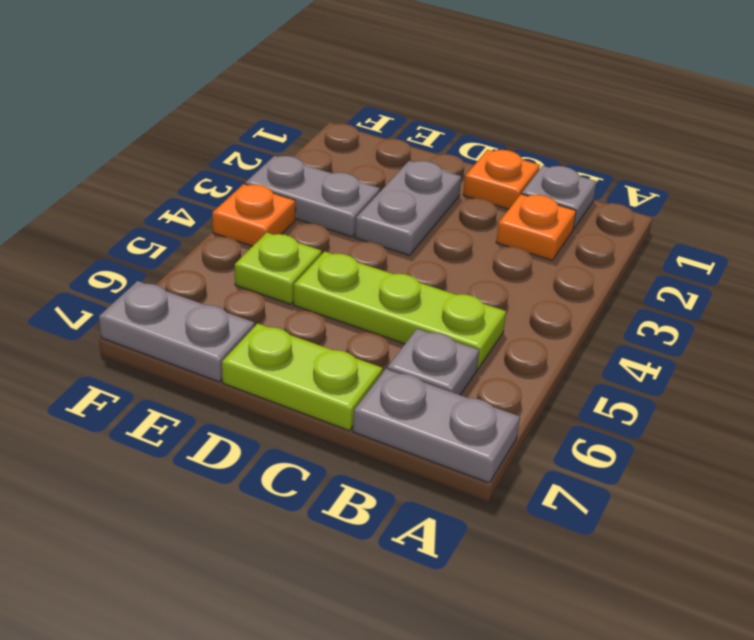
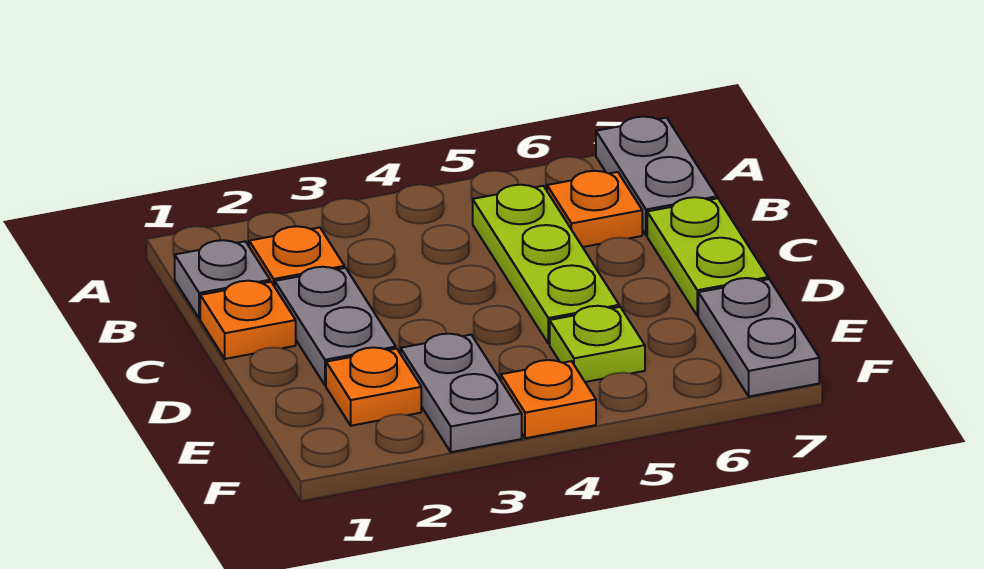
grey 1x1 plate [387,329,479,395] -> orange 1x1 plate [547,171,642,247]
grey 1x2 plate [355,161,461,255] -> grey 1x2 plate turned to [275,267,396,385]
none -> orange 1x1 plate [326,348,421,426]

